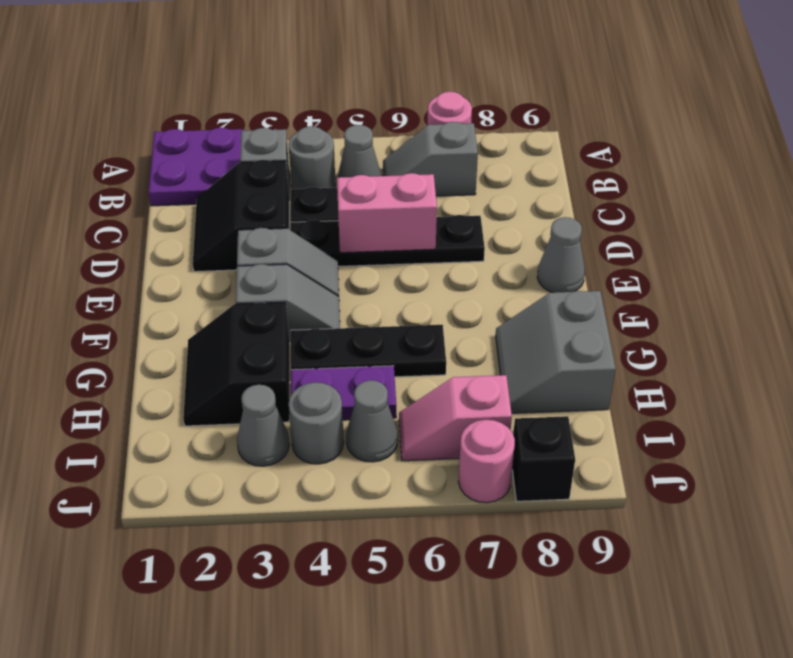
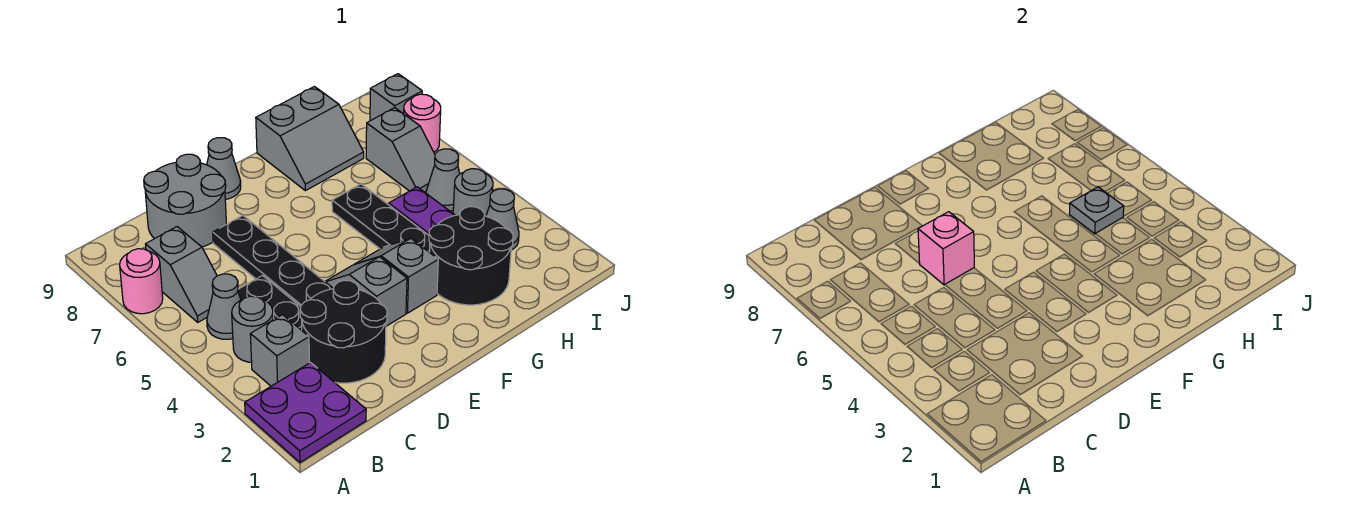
black 2x2 slope [193,160,289,272] -> black 2x2 round brick [300,280,387,383]
none -> grey 2x2 round brick [144,154,226,247]
pink 1x2 brick [337,173,437,253] -> pink 1x1 brick [918,212,974,285]
black 2x2 slope [183,302,289,426] -> black 2x2 round brick [429,207,513,305]
none -> grey 1x1 plate [1069,187,1124,234]
pink 1x2 slope [399,375,512,461] -> grey 1x2 slope [366,108,435,192]
black 1x1 brick [512,416,575,501] -> grey 1x1 brick [370,74,422,121]

